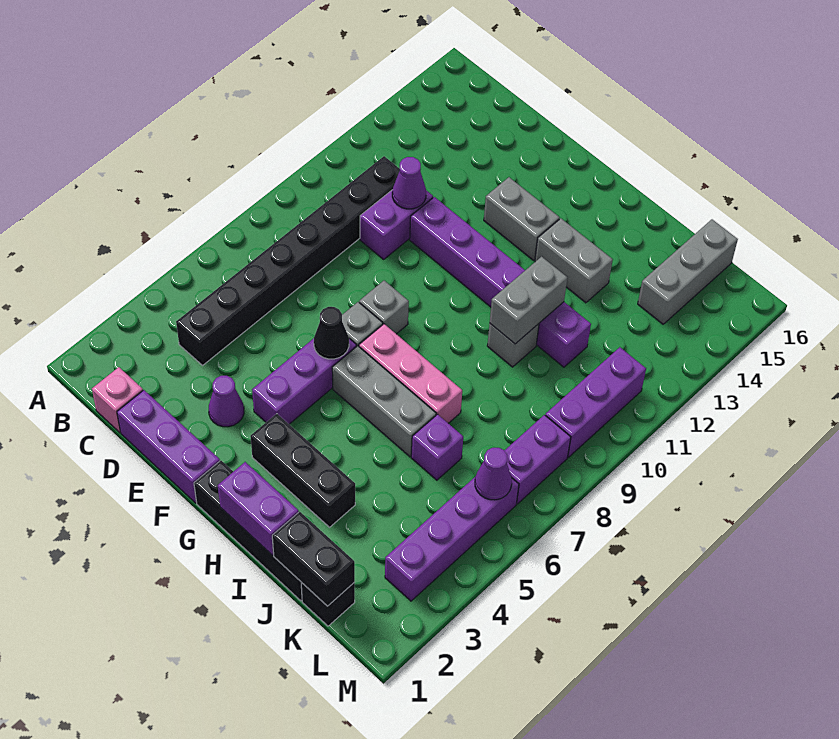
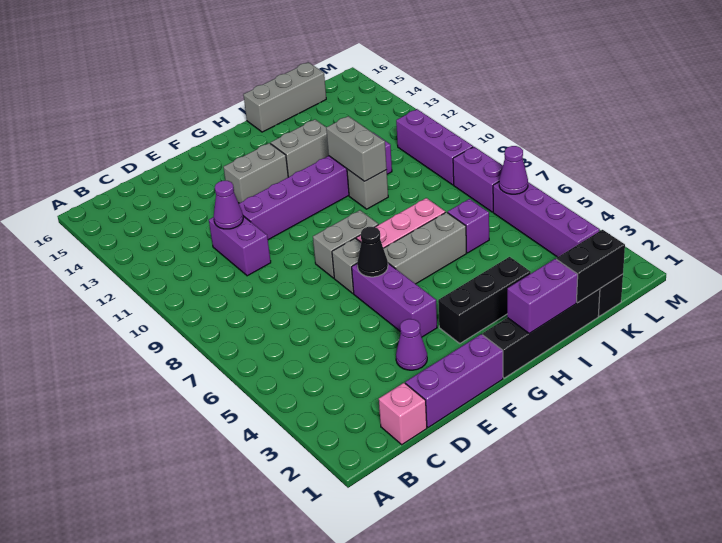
black 1x8 brick [176,156,400,365] -> none
grey 1x1 brick [359,281,409,334] -> grey 1x2 brick [313,210,378,278]
grey 1x3 brick [638,220,738,324] -> grey 1x3 brick turned to [243,62,326,132]

